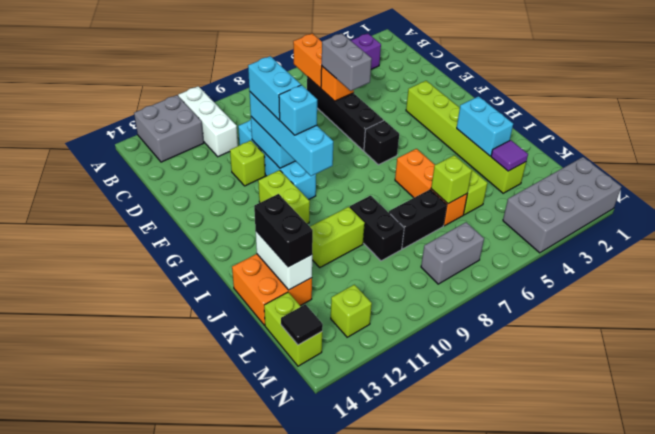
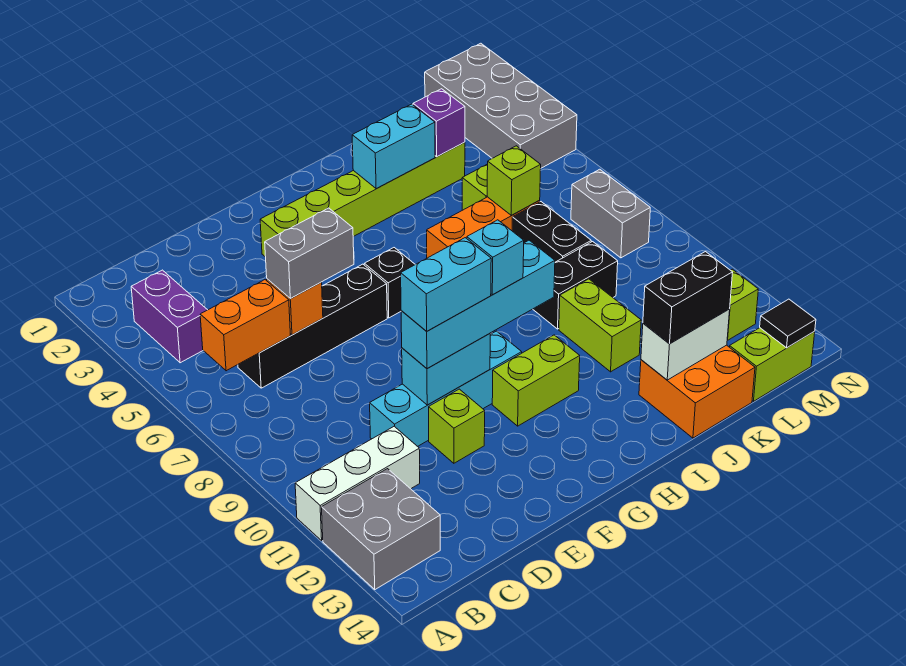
purple 1x1 tile [491,140,528,171] -> purple 1x1 brick [413,89,465,157]

